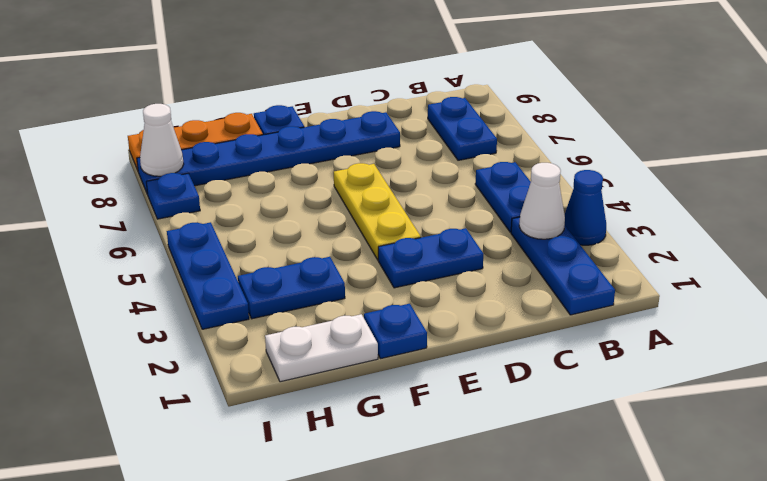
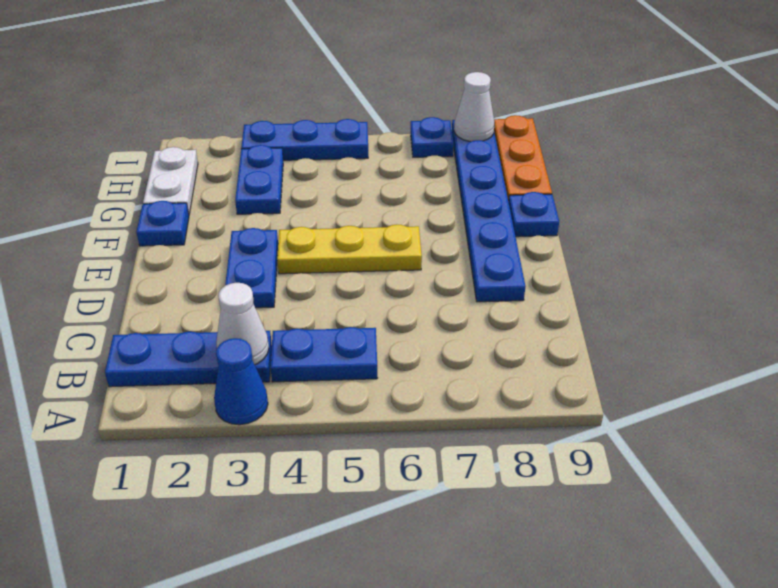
blue 1x2 plate [428,97,497,160] -> none

